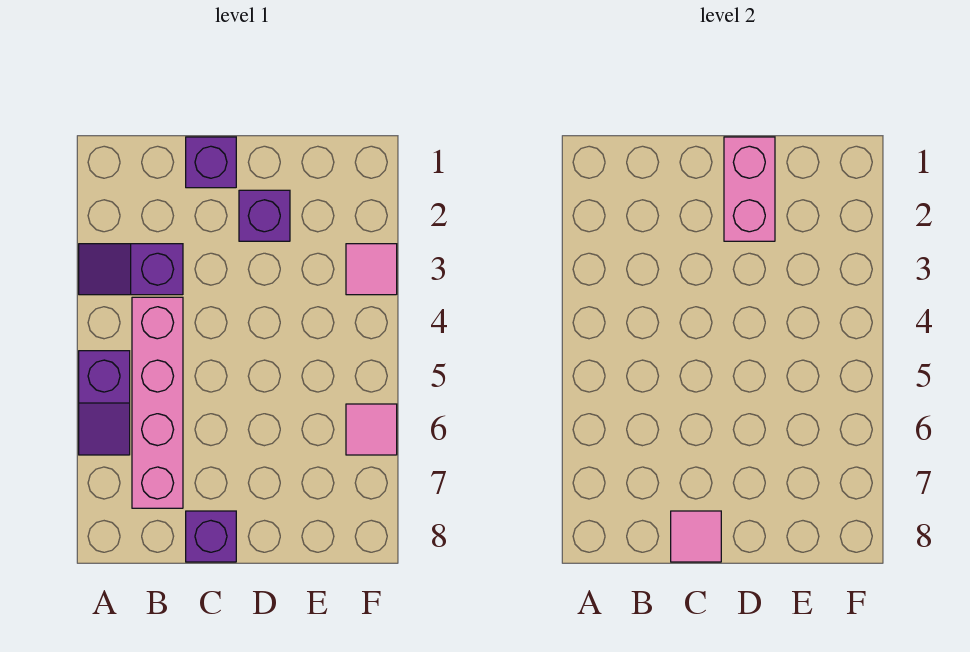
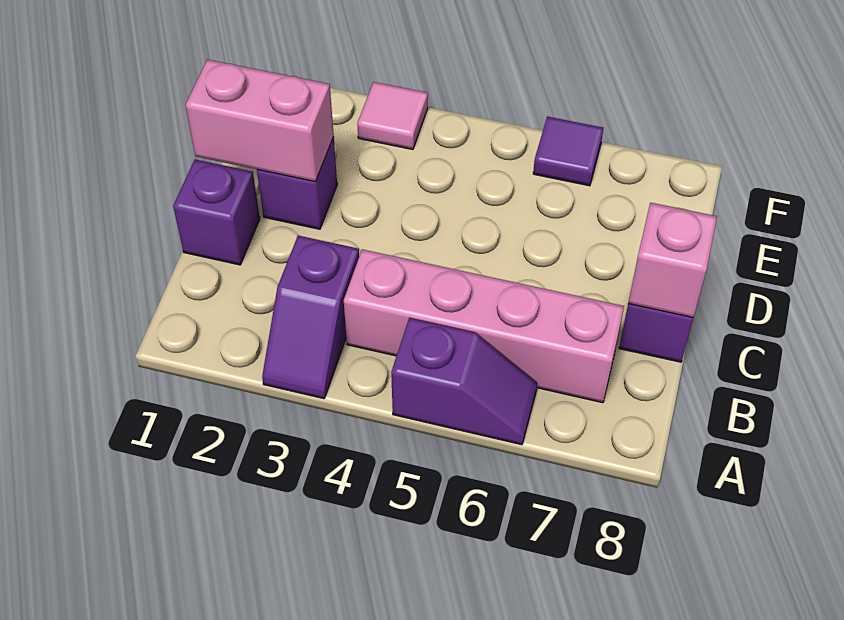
pink 1x1 tile [671,511,721,562] -> pink 1x1 brick [628,203,717,318]
pink 1x1 tile [346,404,397,455] -> purple 1x1 tile [533,116,603,186]

